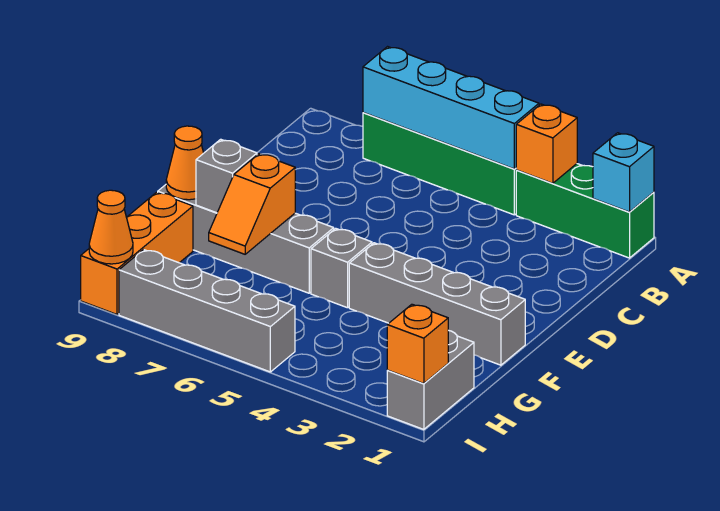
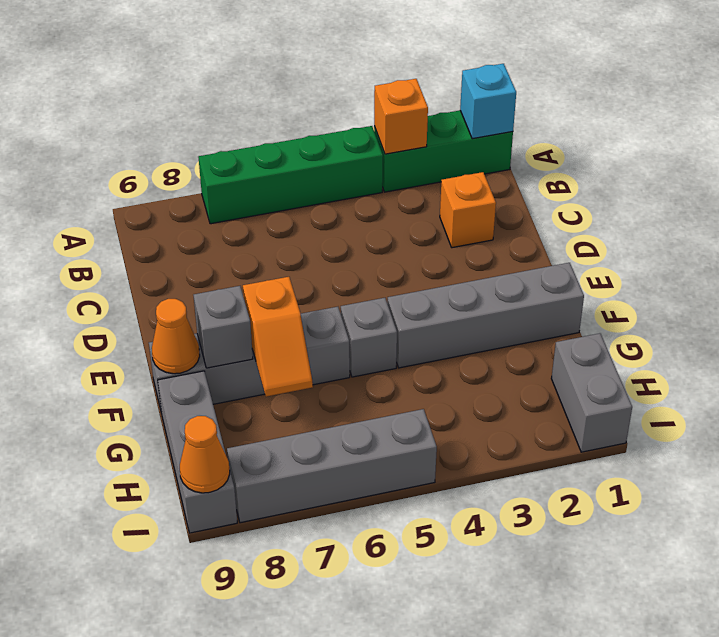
cyan 1x4 brick [363,47,539,169] -> none
orange 1x3 brick [81,192,193,314] -> grey 1x3 brick [158,371,237,533]
orange 1x1 brick [387,304,448,384] -> orange 1x1 brick moved to [440,172,496,248]

